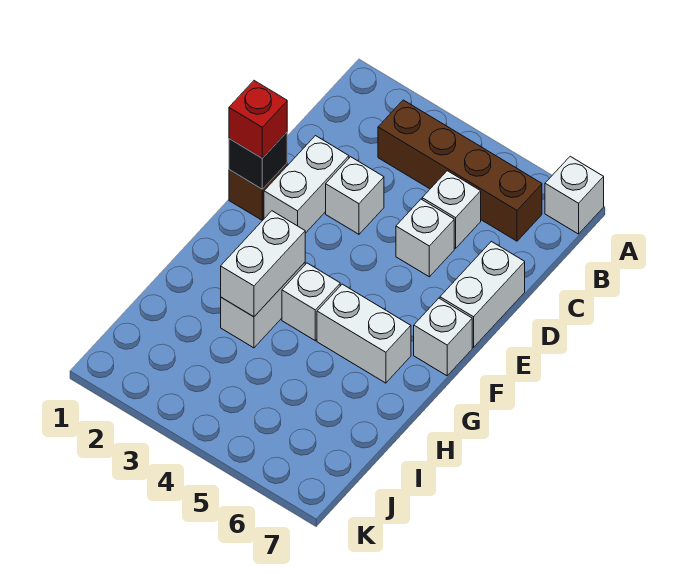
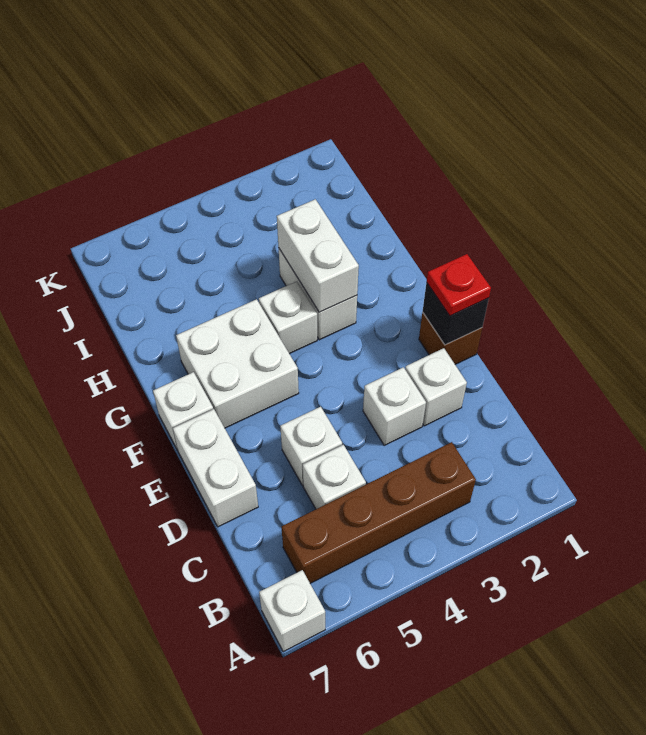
white 1x2 brick [264,136,349,233] -> white 1x1 brick [405,348,467,426]
red 1x1 brick [229,81,287,158] -> red 1x1 plate [427,254,491,316]
white 1x2 brick [317,284,411,383] -> white 2x2 brick [176,299,299,428]

